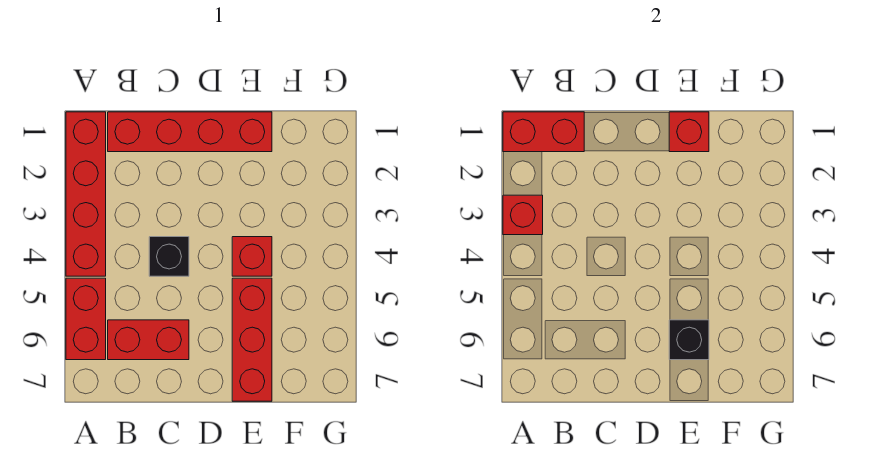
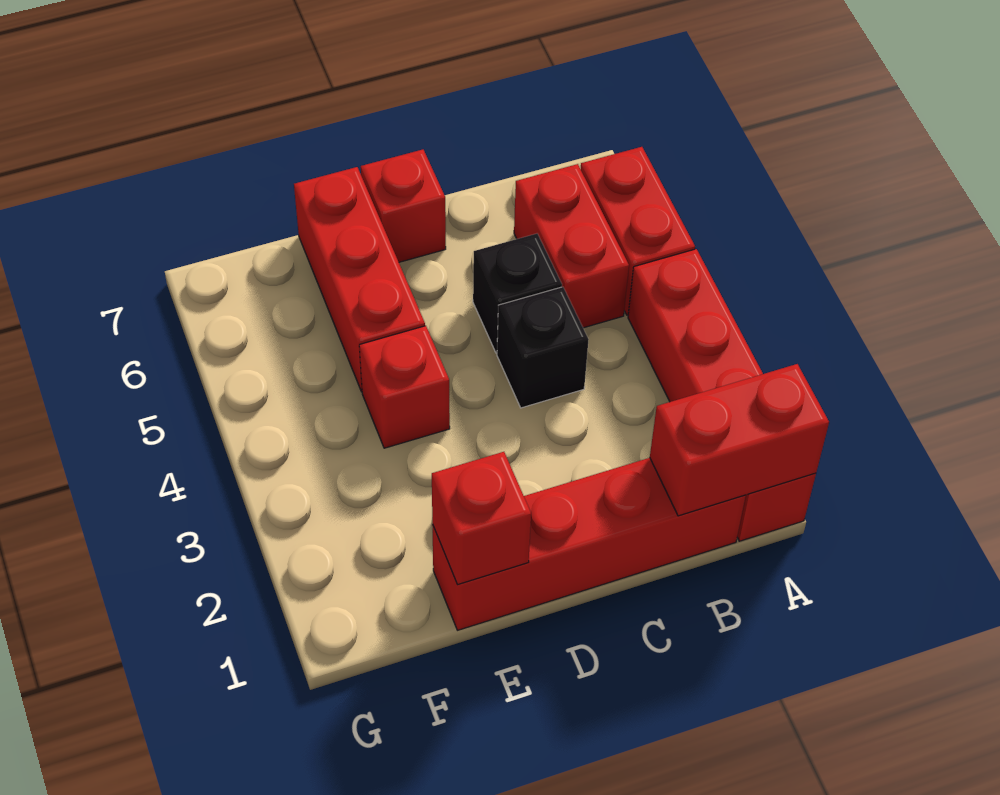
red 1x1 brick [503,195,543,235] -> red 1x1 brick moved to [361,150,446,262]
red 1x2 brick [108,320,189,360] -> red 1x2 brick turned to [514,164,629,328]
black 1x1 brick [669,320,709,360] -> black 1x1 brick moved to [473,234,562,353]

